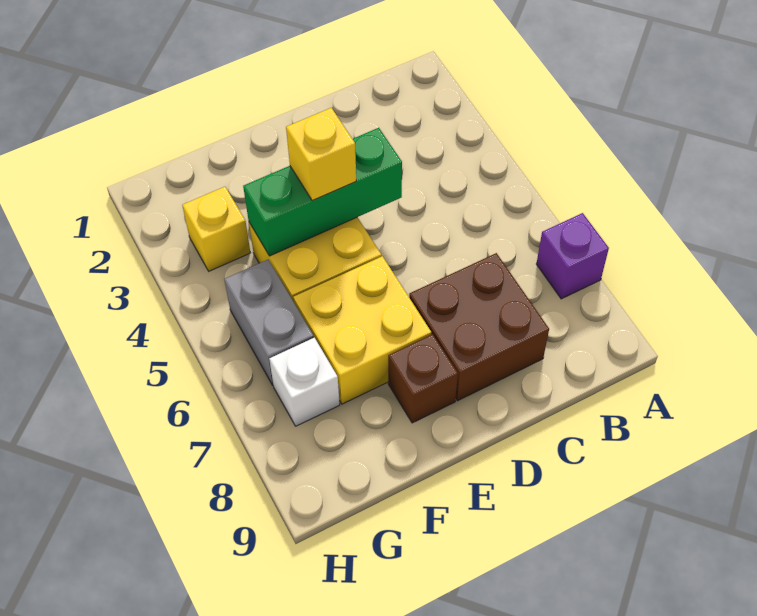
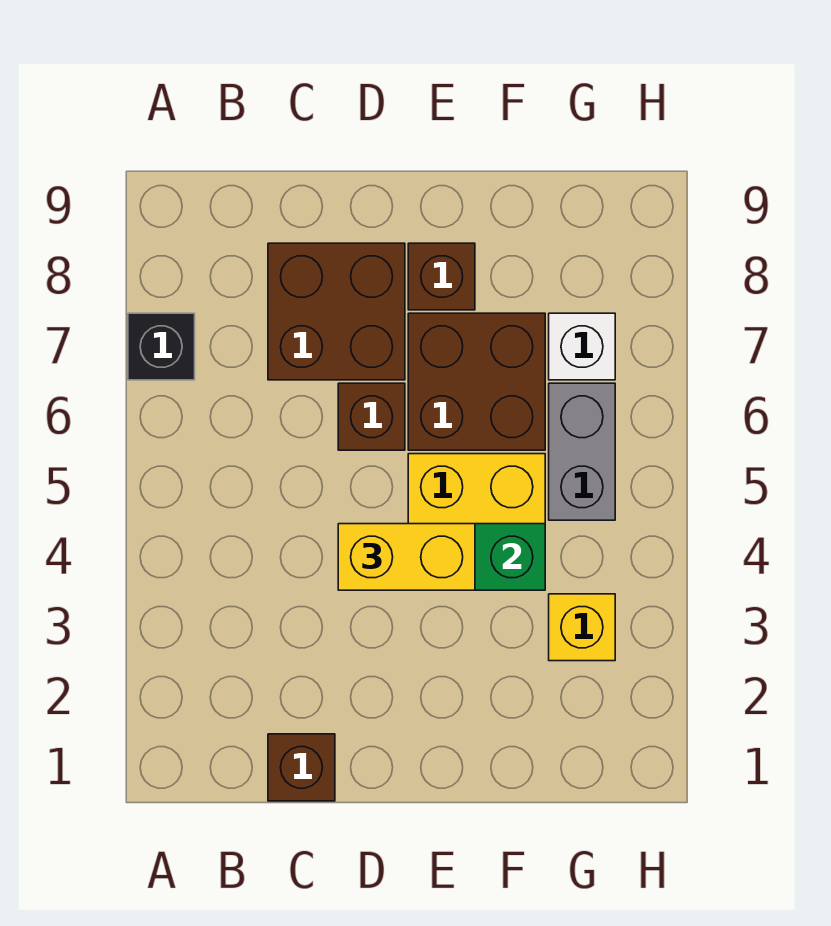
purple 1x1 brick [537,213,609,299] -> black 1x1 brick [128,313,195,380]
none -> brown 1x1 brick [268,734,335,801]
none -> brown 1x1 brick [338,383,405,450]
yellow 1x1 brick [286,108,356,201] -> yellow 1x2 brick [338,524,475,590]
yellow 2x2 brick [293,256,431,404] -> brown 2x2 brick [408,313,545,450]

